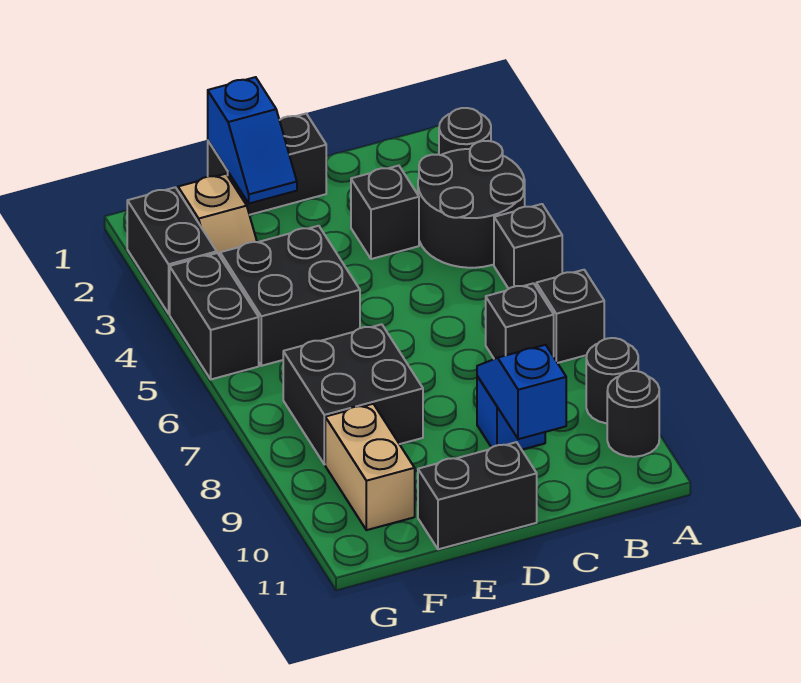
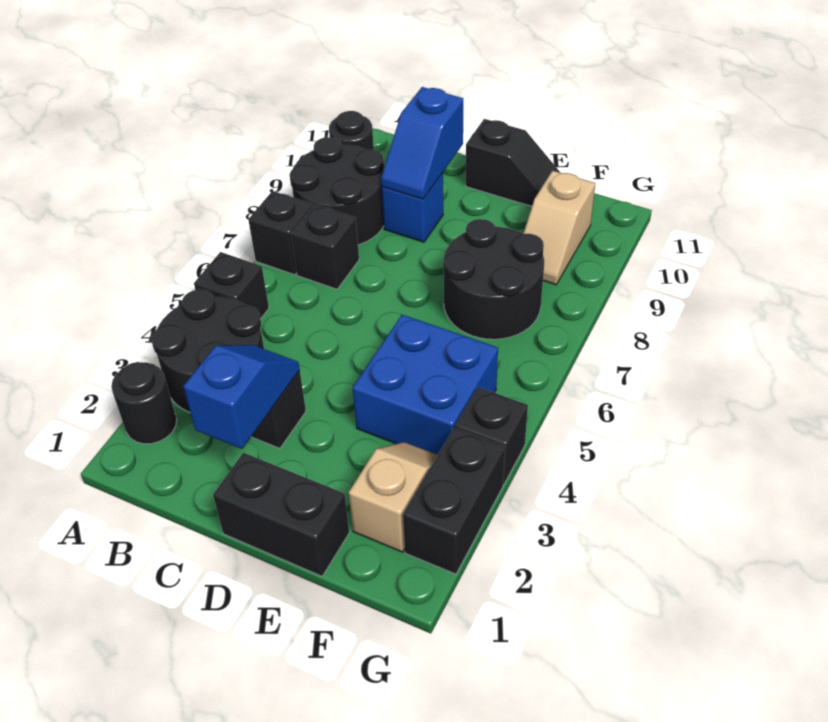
black 1x1 round brick [586,338,638,423] -> black 2x2 round brick [290,137,384,245]
black 1x2 brick [418,442,537,549] -> black 1x2 slope [466,119,561,206]
blue 1x2 slope [208,77,297,203] -> blue 1x2 slope moved to [183,345,300,449]
black 2x2 brick [220,226,360,366] -> blue 2x2 brick [353,315,498,455]
black 2x2 brick [283,324,423,464] -> black 2x2 round brick [443,219,544,339]
tan 1x2 brick [325,404,415,530] -> tan 1x2 slope [523,171,595,285]
black 1x2 brick [170,253,259,379] -> black 1x1 brick [455,387,528,485]

